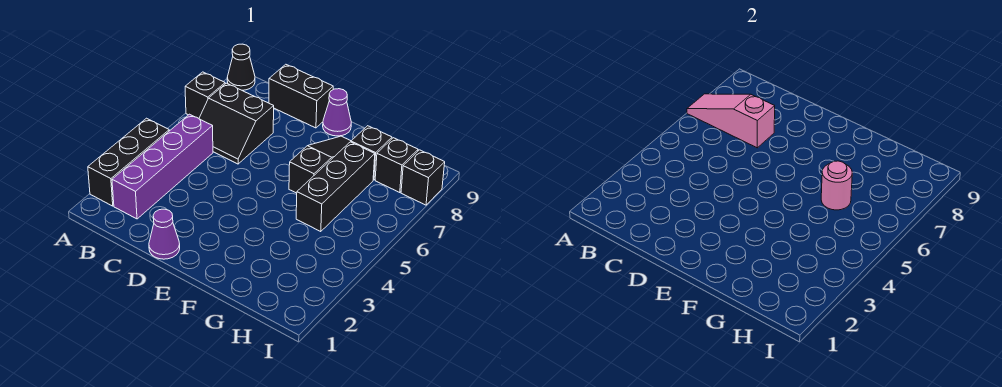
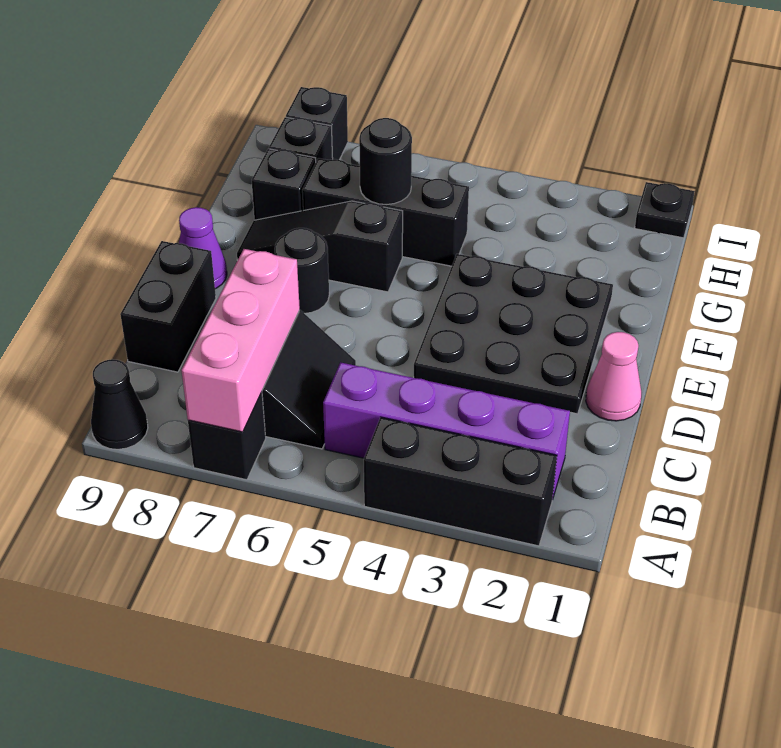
pink 1x3 slope [687,94,775,148] -> pink 1x3 brick [181,249,300,432]
purple 1x1 cone [149,209,180,259] -> pink 1x1 cone [586,332,641,421]
none -> black 3x3 plate [414,254,613,414]
none -> black 1x1 round brick [275,228,329,313]
pink 1x1 round brick [821,161,852,210] -> black 1x1 round brick [359,118,412,204]
none -> black 1x1 plate [635,182,695,238]

